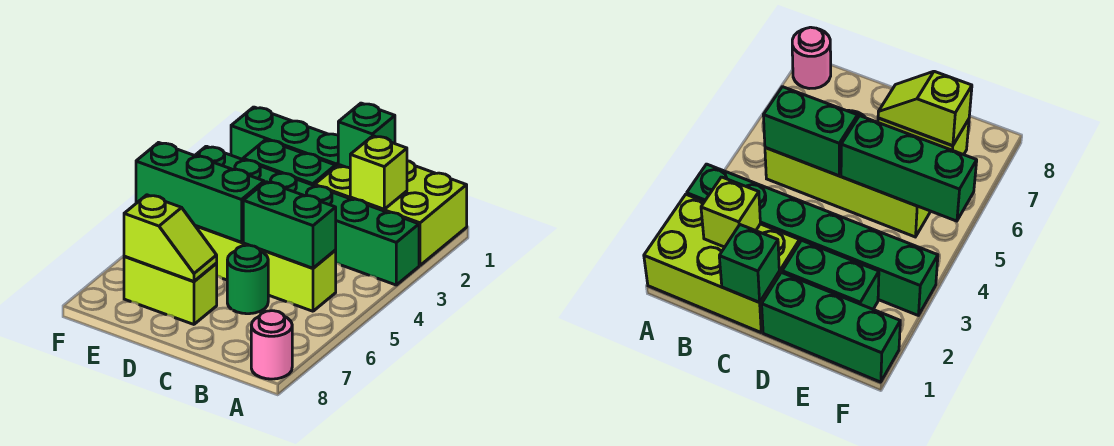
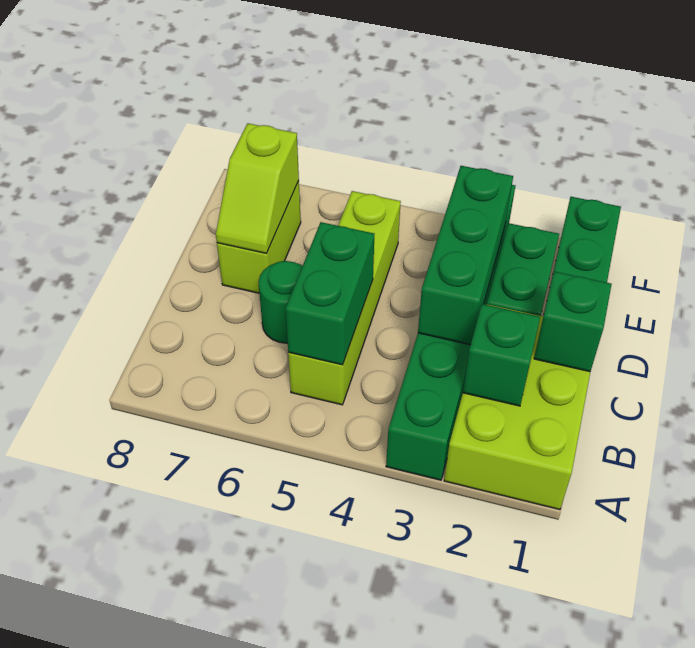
pink 1x1 round brick [251,311,292,379] -> none
lime 1x1 brick [350,136,407,209] -> green 1x1 brick [463,304,540,406]
green 1x3 brick [136,143,264,242] -> green 1x3 brick moved to [418,166,513,345]

